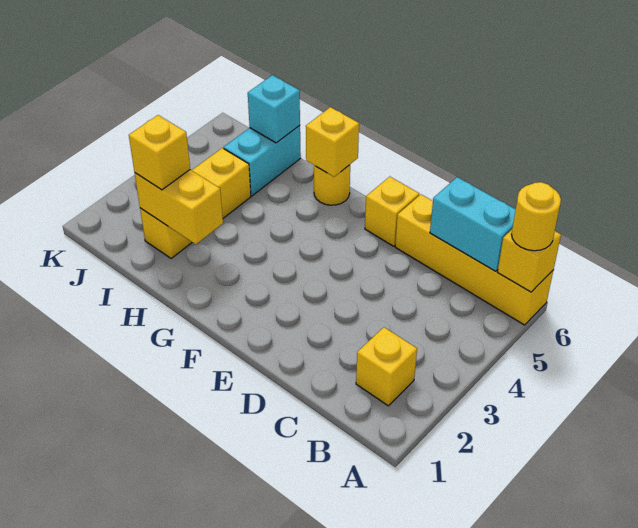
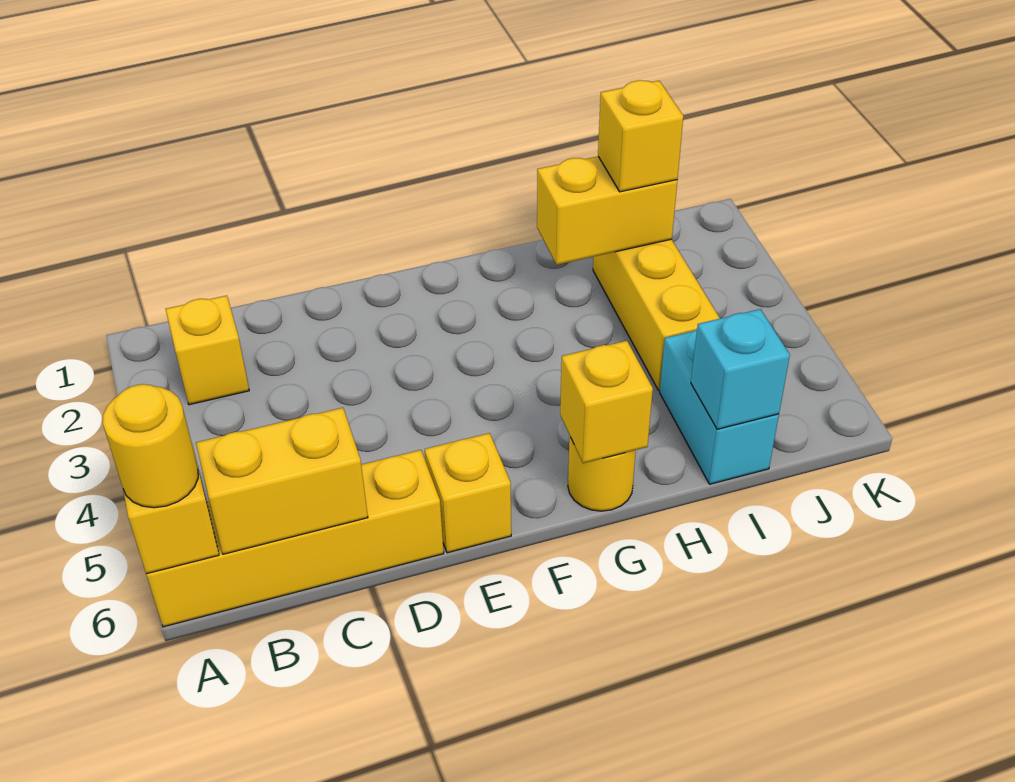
cyan 1x2 brick [430,177,516,271] -> yellow 1x2 brick [196,408,368,554]

